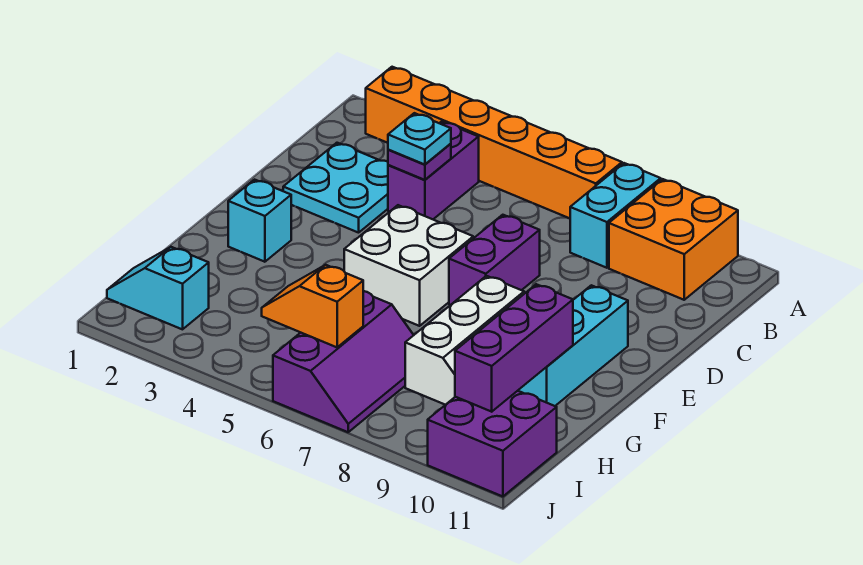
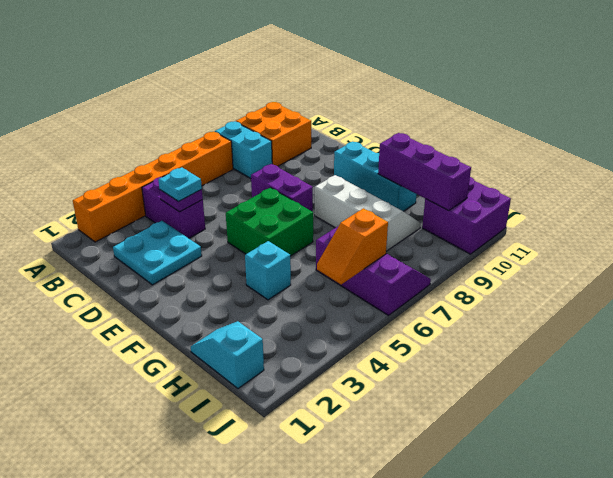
white 2x2 brick [344,205,473,326] -> green 2x2 brick [226,188,313,256]
cyan 1x1 brick [228,180,291,262] -> cyan 1x1 brick moved to [245,241,291,300]
cyan 1x2 slope [107,247,209,329] -> cyan 1x2 slope turned to [191,321,264,388]

